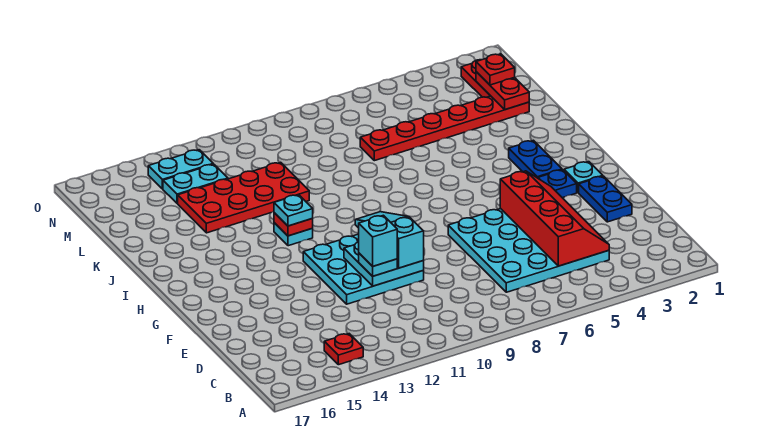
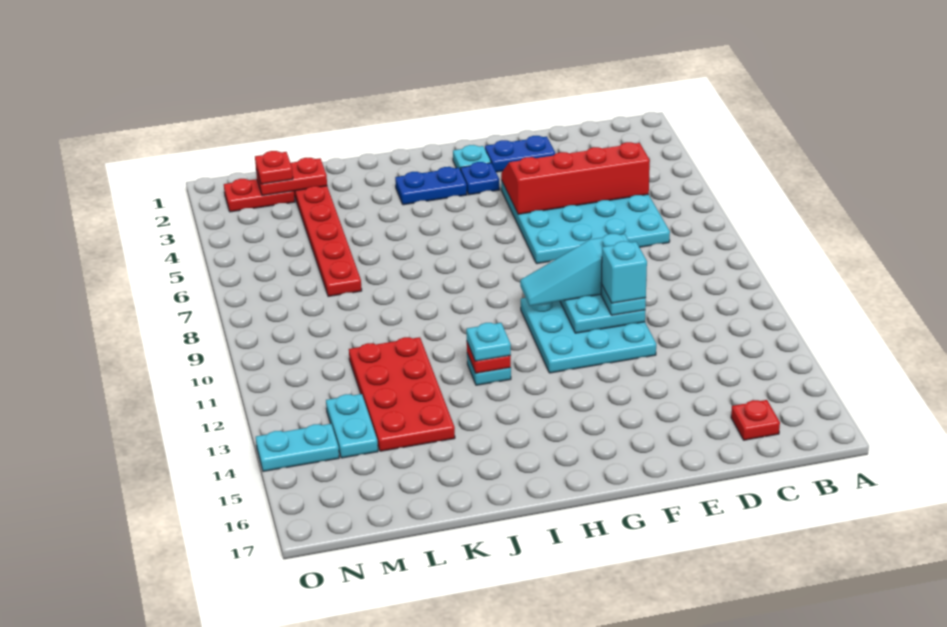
red 1x1 plate [324,334,363,365] -> red 1x1 plate moved to [731,400,780,440]
cyan 1x2 plate [148,150,213,189] -> cyan 1x2 plate turned to [256,424,339,471]

